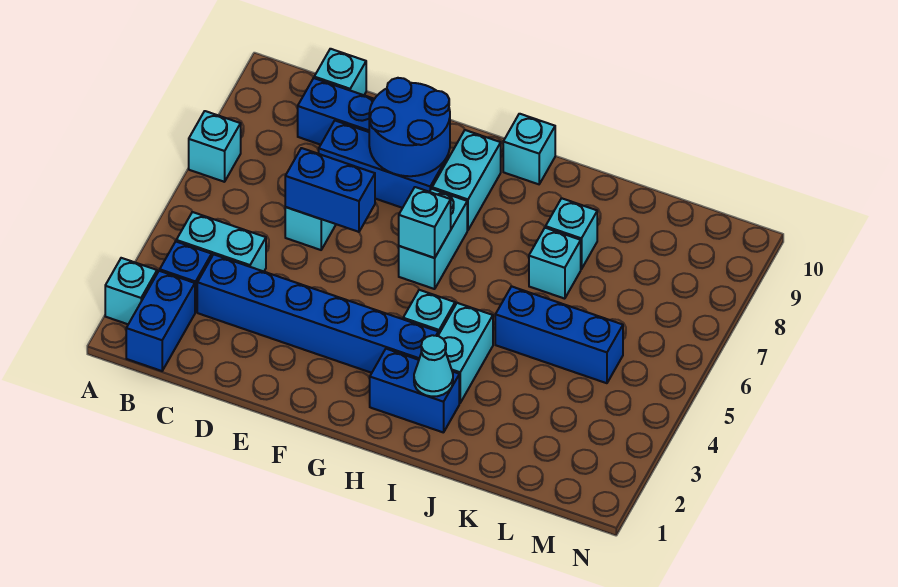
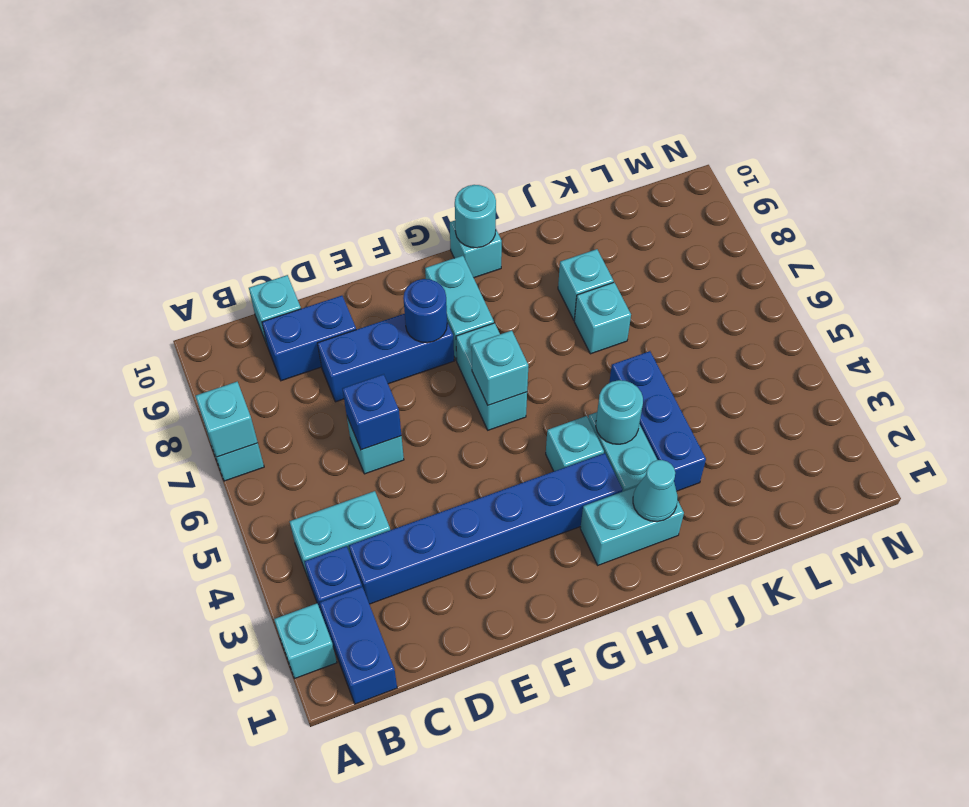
none -> cyan 1x1 brick [196,382,258,457]
blue 1x2 brick [285,148,375,232] -> blue 1x1 brick [342,374,401,450]
blue 2x2 round brick [369,78,450,176] -> blue 1x1 round brick [403,279,447,343]
blue 1x2 brick [370,349,459,433] -> cyan 1x2 brick [580,487,684,565]
none -> cyan 1x1 round brick [455,185,496,248]
none -> cyan 1x1 round brick [596,380,643,444]
blue 1x3 brick [495,286,623,383] -> blue 1x3 brick turned to [609,351,706,491]

